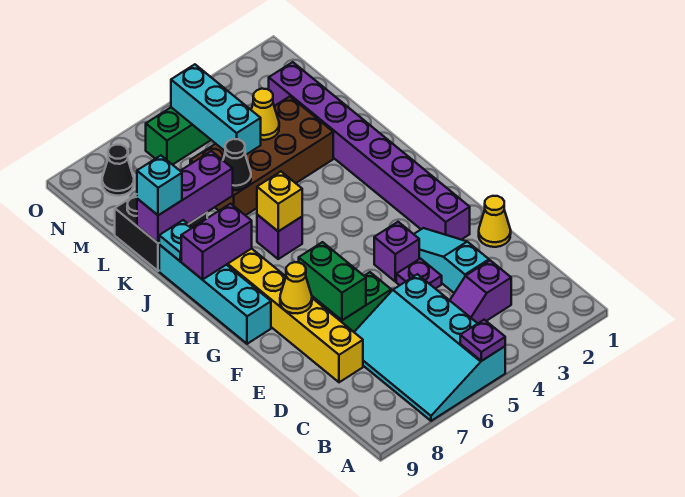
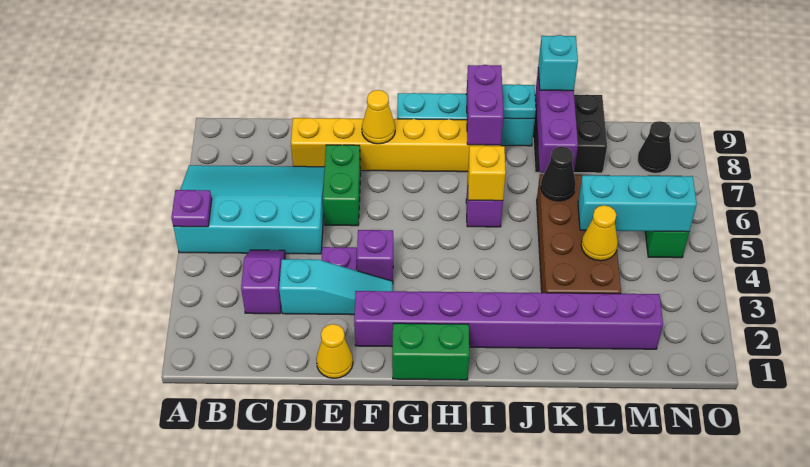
green 1x2 brick [299,242,366,320] -> green 1x2 brick moved to [392,323,469,380]

